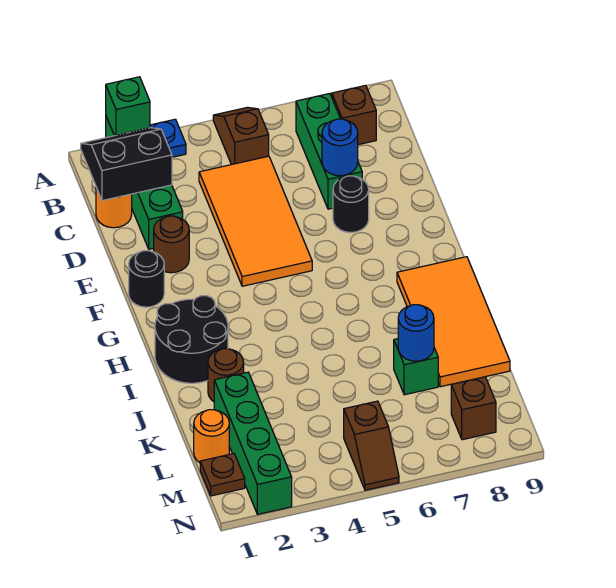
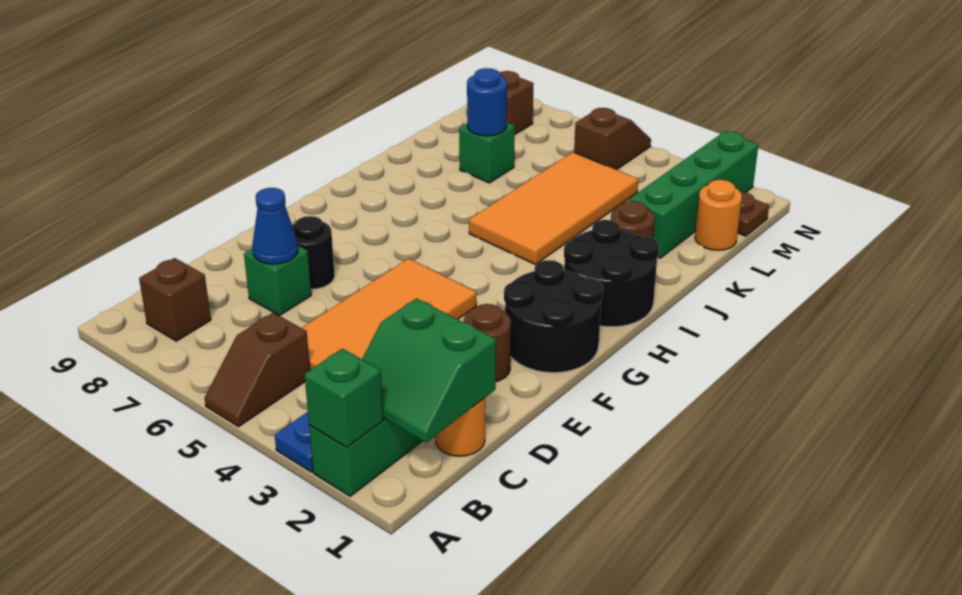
black 2x2 slope [81,128,172,201] -> green 2x2 slope [362,299,496,443]
green 1x3 brick [296,94,362,209] -> green 1x1 brick [244,246,311,316]
blue 1x1 round brick [322,119,358,176] -> blue 1x1 cone [252,188,298,264]
black 1x1 round brick [129,251,164,307] -> black 2x2 round brick [504,260,603,373]
orange 2x4 tile [397,257,510,387] -> orange 2x4 tile moved to [469,152,638,264]

